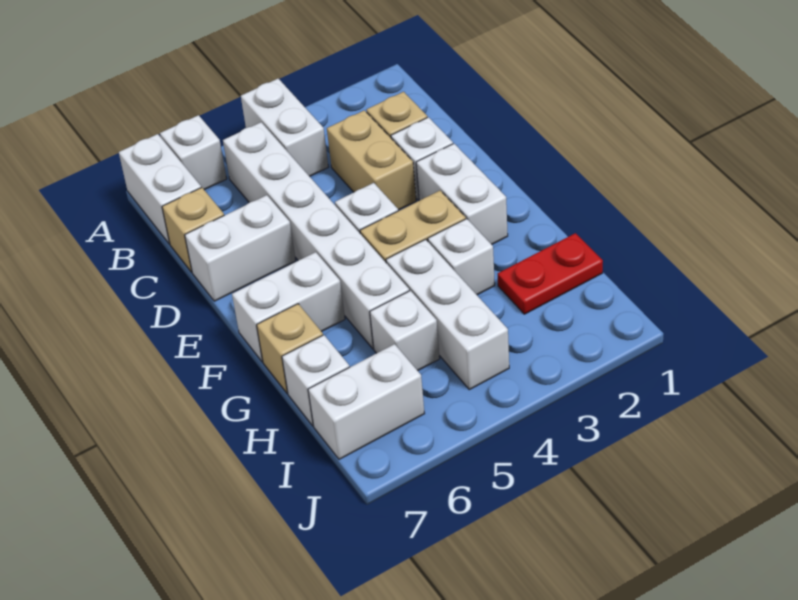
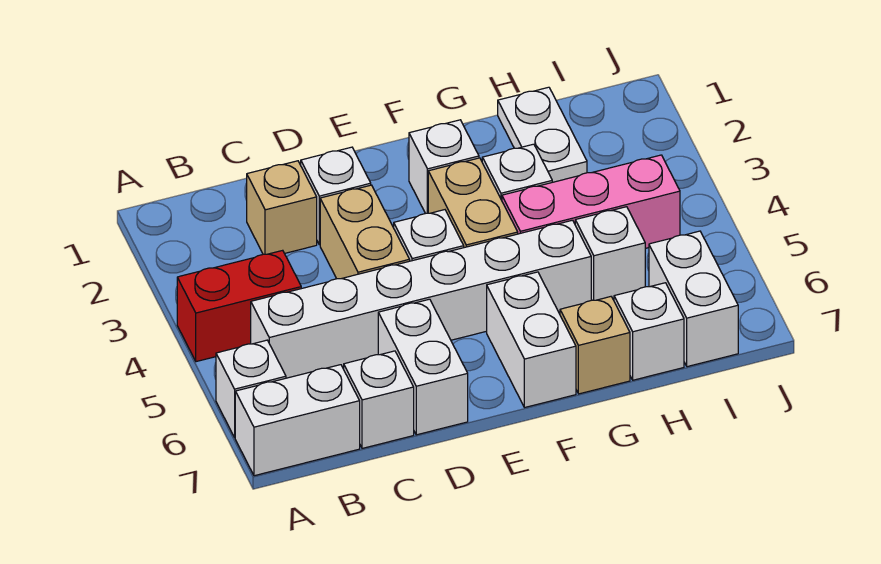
white 1x2 brick [241,79,328,176] -> red 1x2 brick [177,250,301,362]
tan 1x2 brick [327,110,416,210] -> tan 1x2 brick turned to [320,185,410,279]
tan 1x1 brick [162,187,224,272] -> white 1x1 brick [344,351,414,448]
white 1x2 brick [416,144,508,244] -> white 1x1 brick [409,120,479,213]
white 1x3 brick [386,239,509,390] -> pink 1x3 brick [502,155,680,248]
red 1x2 plate [498,233,603,314] -> white 1x2 plate [498,87,587,182]

